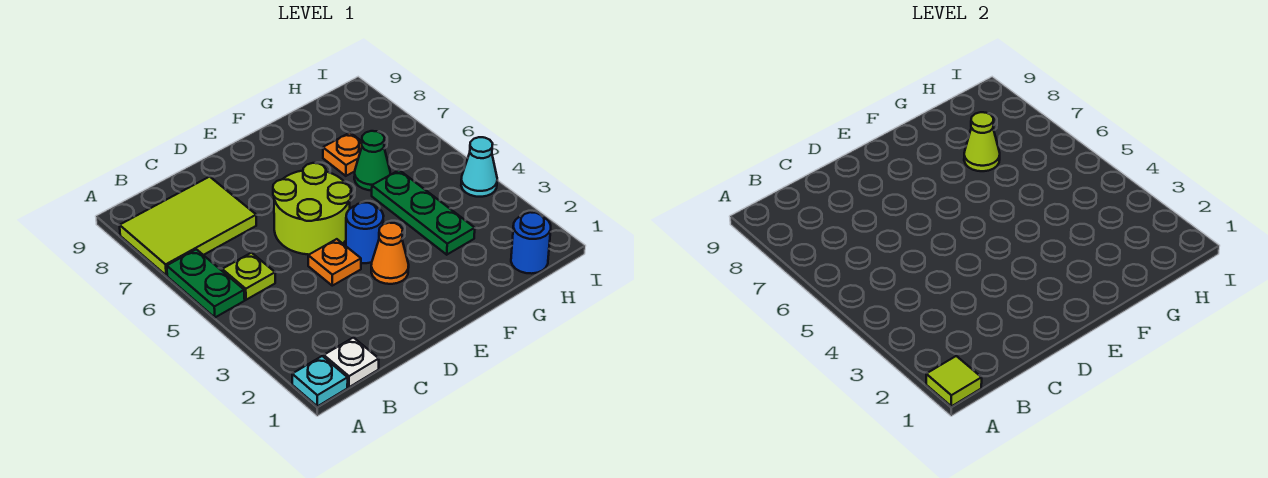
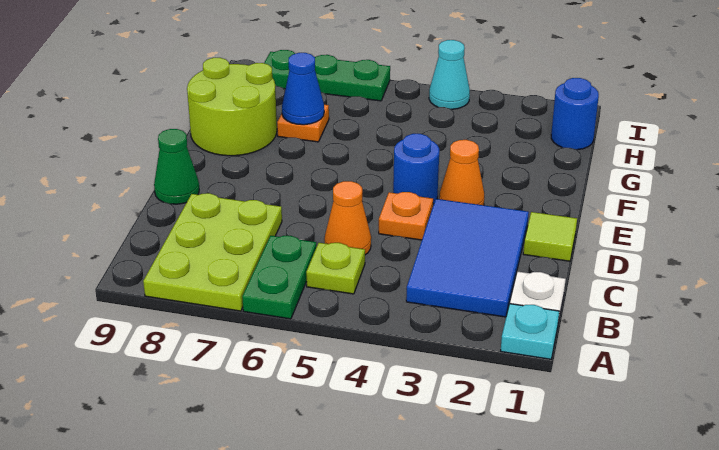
lime 1x1 tile [926,356,982,406] -> lime 1x1 tile moved to [523,212,577,261]
green 1x2 plate [167,249,245,317] -> green 1x2 plate turned to [242,236,316,319]
lime 2x3 tile [120,177,256,275] -> lime 2x3 plate [143,193,282,311]
none -> blue 2x3 tile [406,199,529,317]
none -> orange 1x1 cone [324,181,371,255]
lime 2x2 round brick [273,163,351,255] -> lime 2x2 round brick moved to [187,58,277,156]
green 1x3 plate [372,170,475,255] -> green 1x3 plate moved to [264,50,390,101]
green 1x1 cone [354,131,390,190] -> green 1x1 cone moved to [154,129,199,204]
lime 1x1 cone [964,112,1000,171] -> blue 1x1 cone [282,53,324,125]

